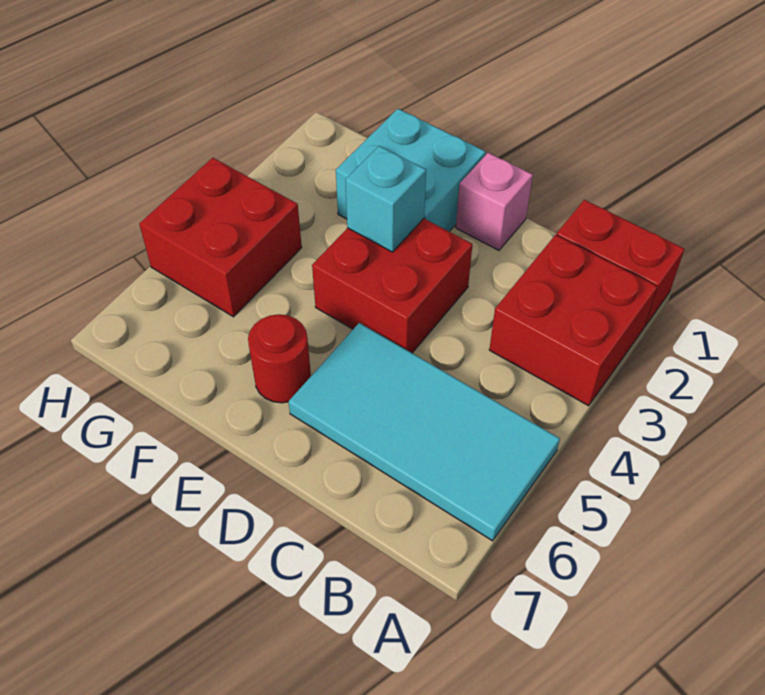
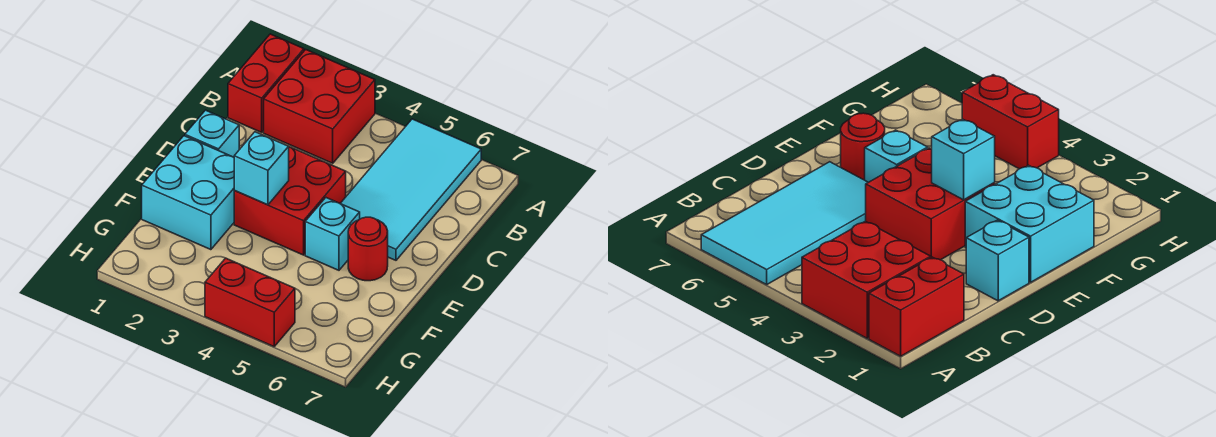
pink 1x1 brick [456,153,533,250] -> cyan 1x1 brick [185,110,239,157]
none -> cyan 1x1 brick [305,198,360,270]
red 2x2 brick [139,158,302,317] -> red 1x2 brick [205,258,295,347]

